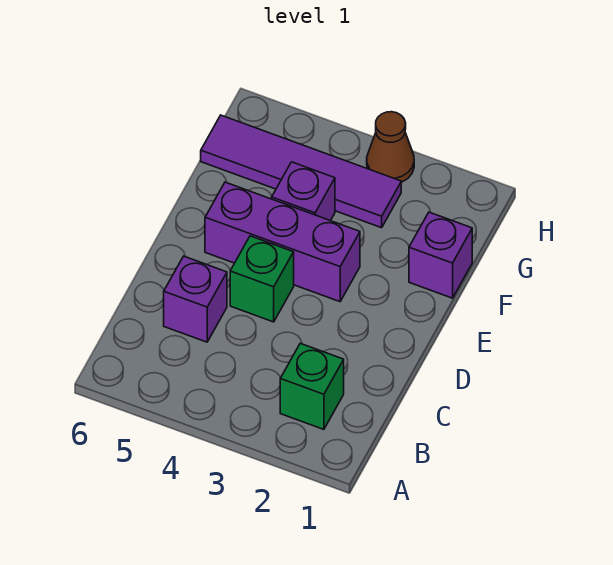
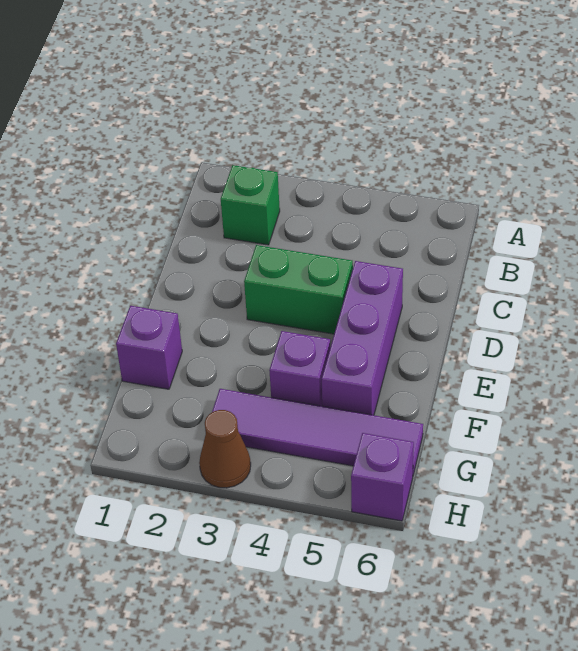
purple 1x1 brick [164,256,227,342] -> purple 1x1 brick moved to [351,433,414,521]
green 1x1 brick [230,236,294,322] -> green 1x2 brick [244,245,353,334]
purple 1x3 brick [205,182,360,302] -> purple 1x3 brick turned to [322,261,403,415]

